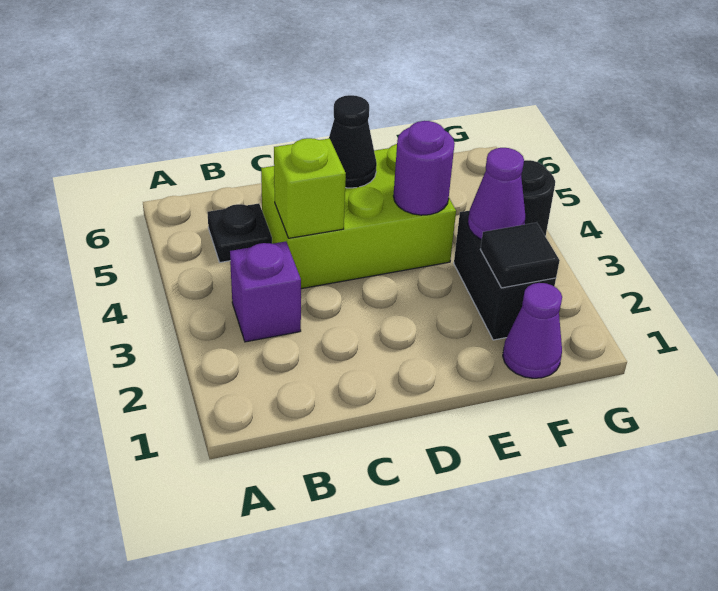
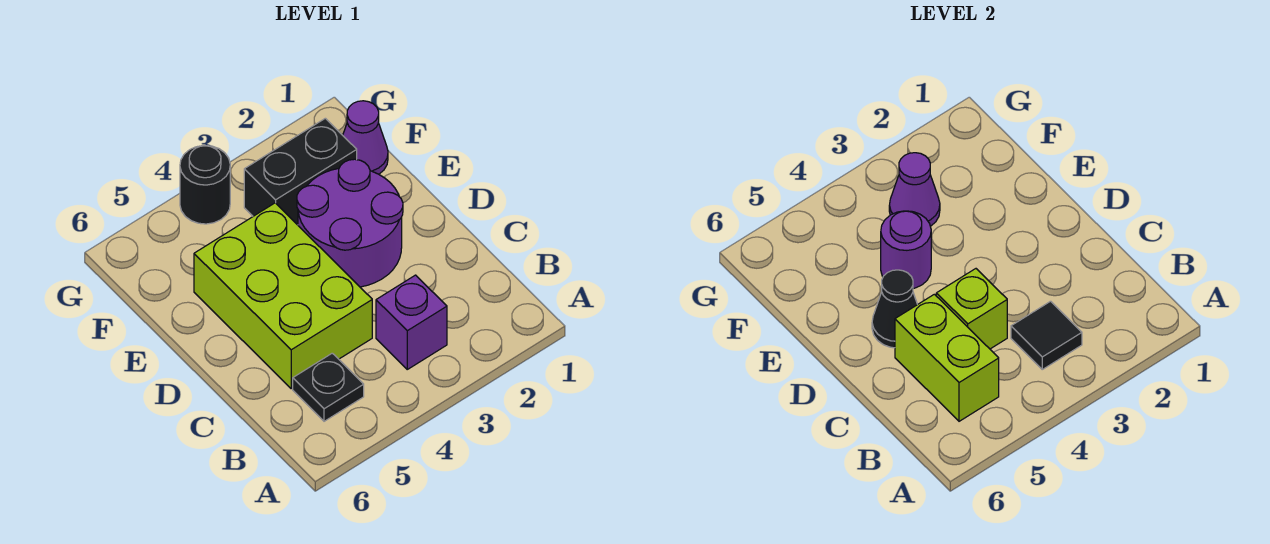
none -> lime 1x2 brick [895,294,999,421]
none -> purple 2x2 round brick [297,159,403,287]
black 1x1 tile [480,222,560,288] -> black 1x1 tile moved to [1011,301,1082,369]

